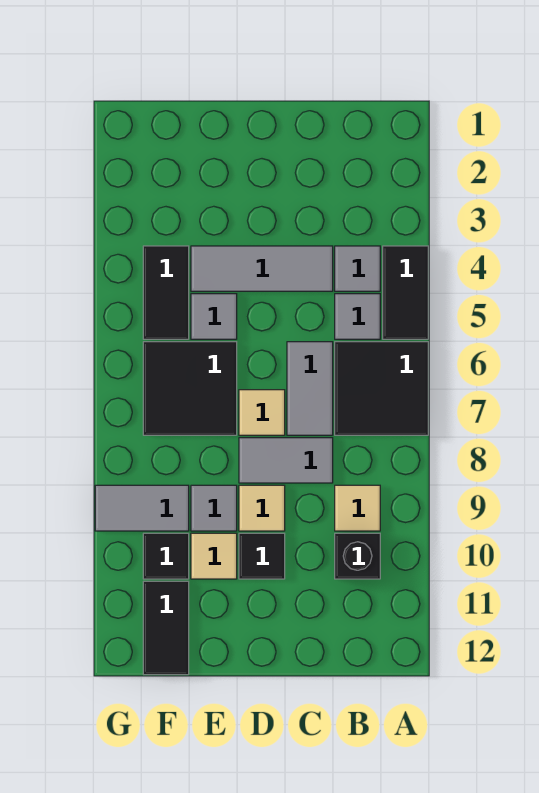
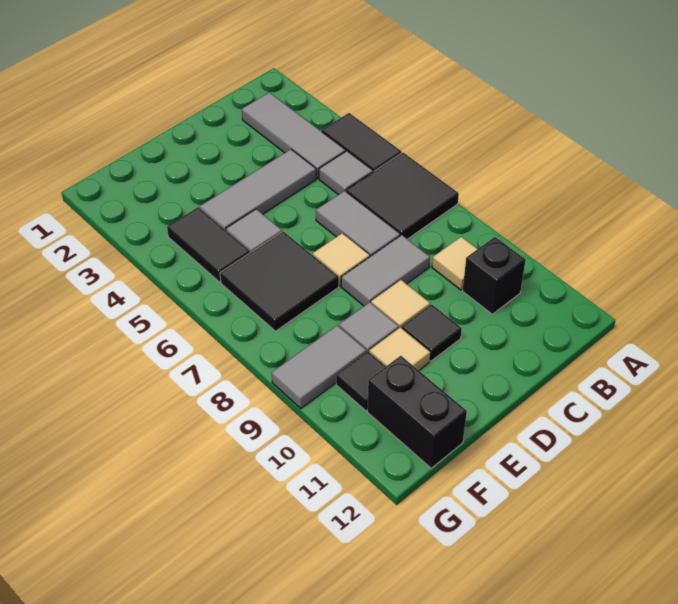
grey 1x1 tile [335,246,380,291] -> grey 1x3 tile [242,92,346,178]
black 1x2 tile [143,581,189,675] -> black 1x2 brick [367,356,467,468]

